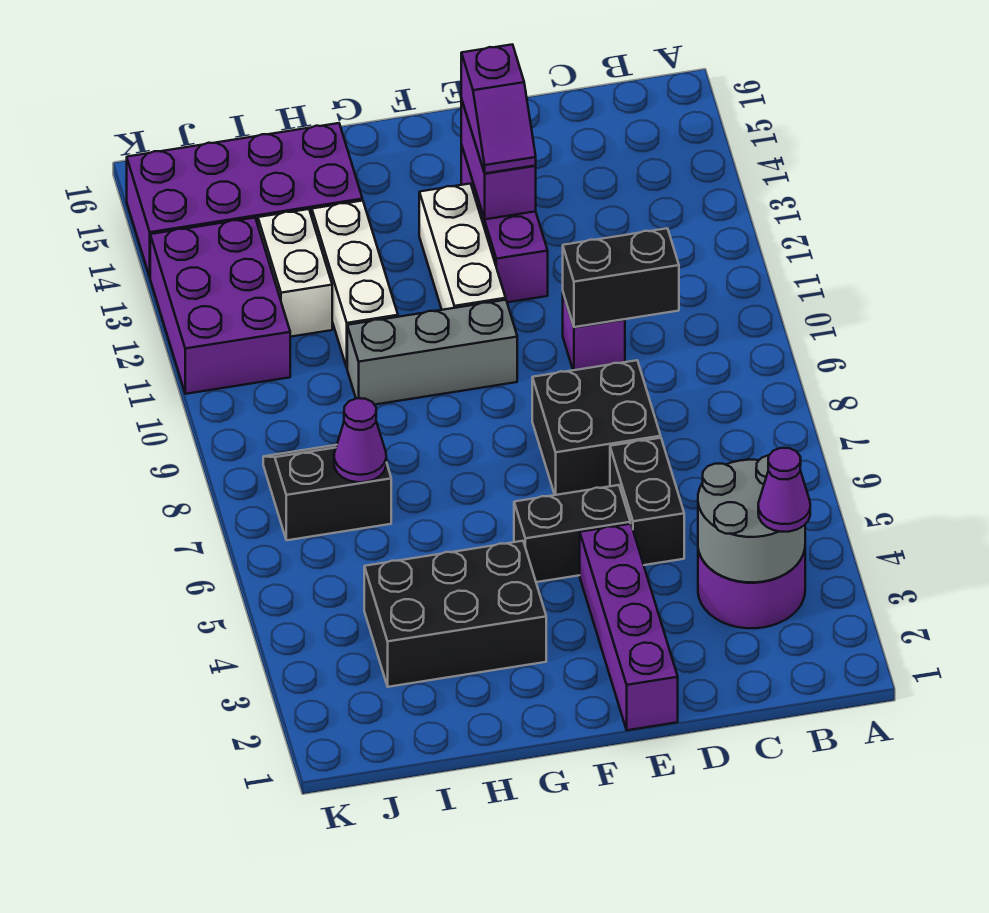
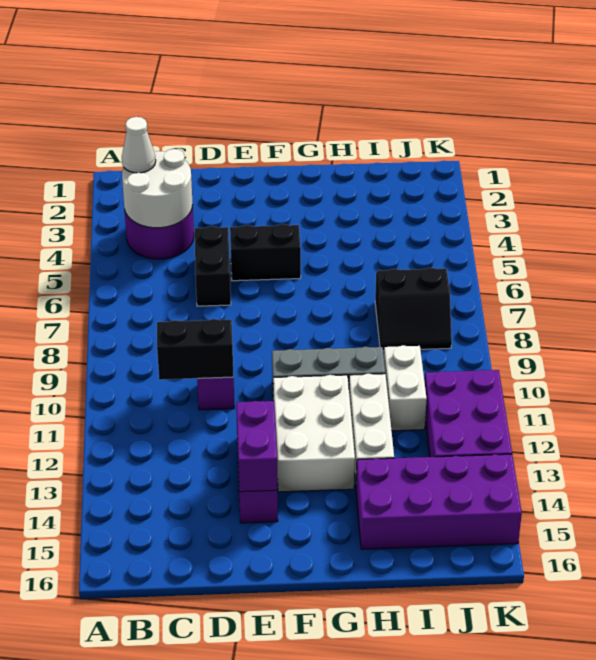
grey 2x2 round brick [698,455,805,582] -> white 2x2 round brick [122,149,193,228]
purple 1x1 cone [758,448,810,532] -> white 1x1 cone [122,117,156,173]
black 2x2 brick [532,360,661,495] -> none
purple 1x4 brick [580,524,678,730] -> none
purple 1x2 slope [461,44,536,173] -> none
white 1x3 brick [419,184,506,310] -> white 2x3 brick [273,375,355,492]
black 2x3 brick [364,541,546,687] -> none
purple 1x1 cone [334,398,386,482] -> none
white 1x2 brick [258,209,332,337] -> white 1x2 brick moved to [384,345,427,431]

